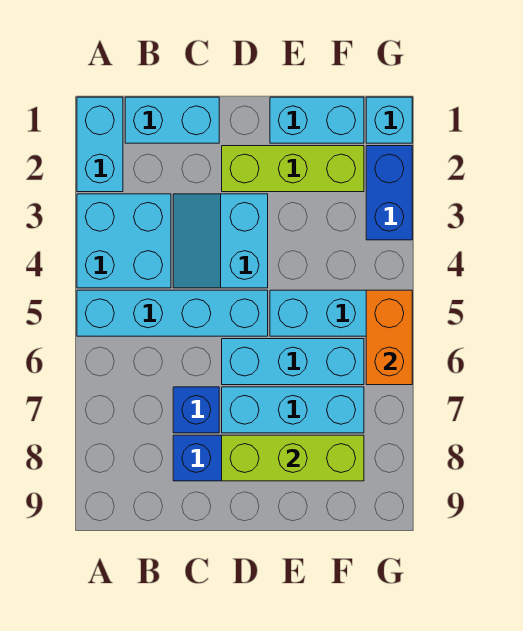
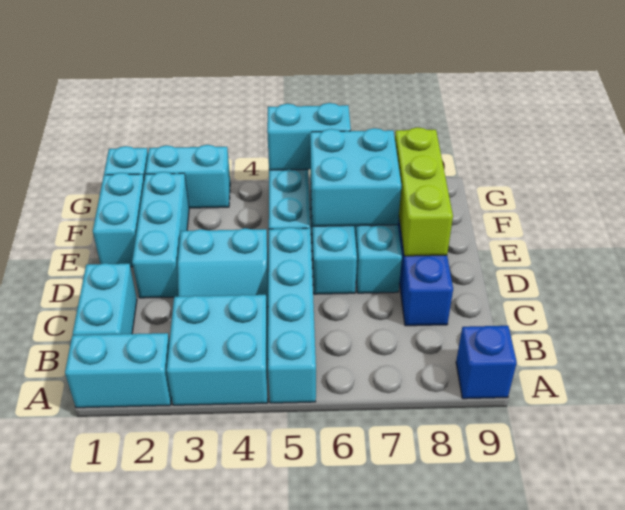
blue 1x1 brick [173,387,219,433] -> blue 1x1 brick moved to [456,326,517,399]
lime 1x3 brick [222,146,364,192] -> cyan 1x3 brick [132,172,189,298]
none -> cyan 2x2 brick [310,128,401,226]
blue 1x2 brick [366,146,412,240] -> cyan 1x2 brick [145,145,230,208]
orange 1x2 brick [366,290,412,385] -> cyan 1x2 brick [267,103,351,170]

